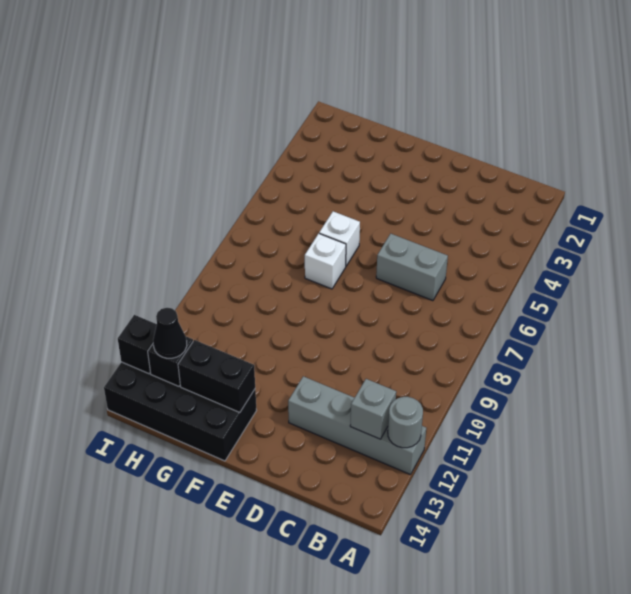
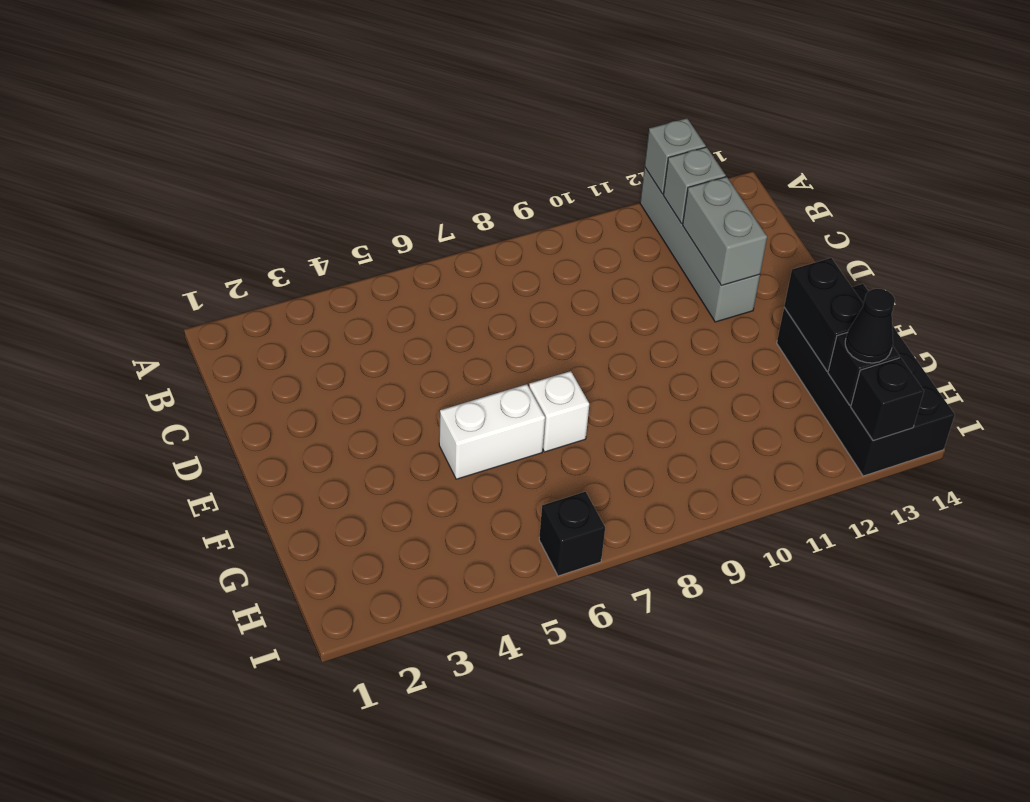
grey 1x1 round brick [388,397,423,448] -> grey 1x1 brick [645,118,706,194]
grey 1x2 brick [376,234,448,301] -> grey 1x2 brick moved to [683,177,767,286]
white 1x1 brick [319,211,360,266] -> white 1x2 brick [439,384,545,479]
none -> black 1x1 brick [539,492,605,576]

